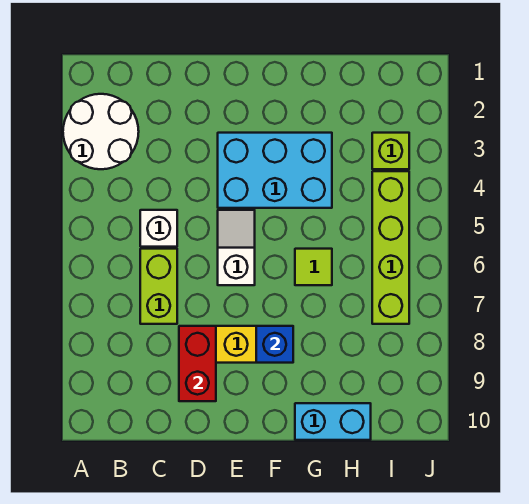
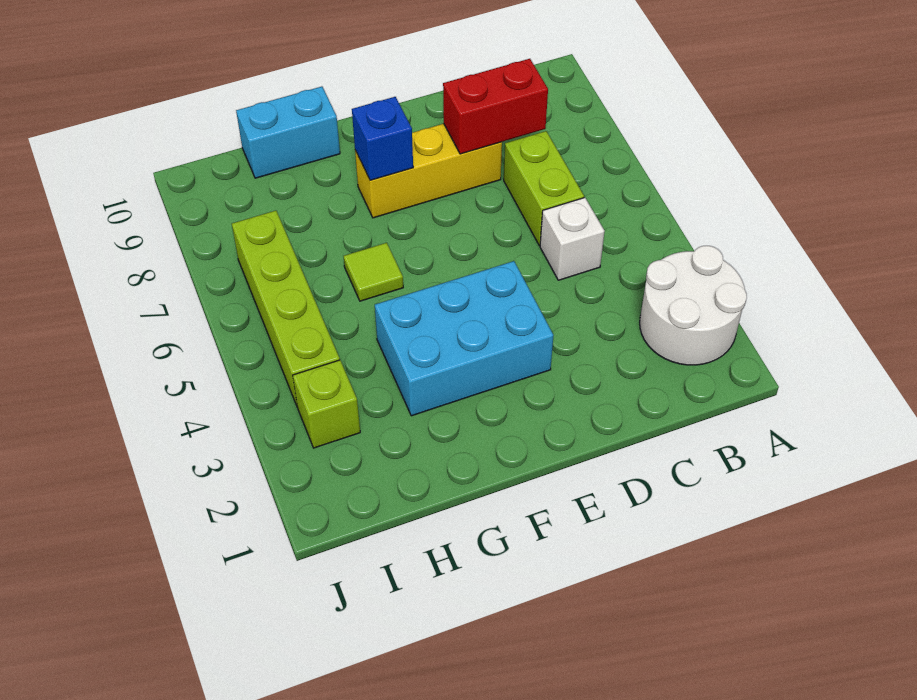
red 1x2 brick [179,326,216,401] -> red 1x2 brick turned to [443,59,548,154]
white 1x2 slope [218,210,255,285] -> none

